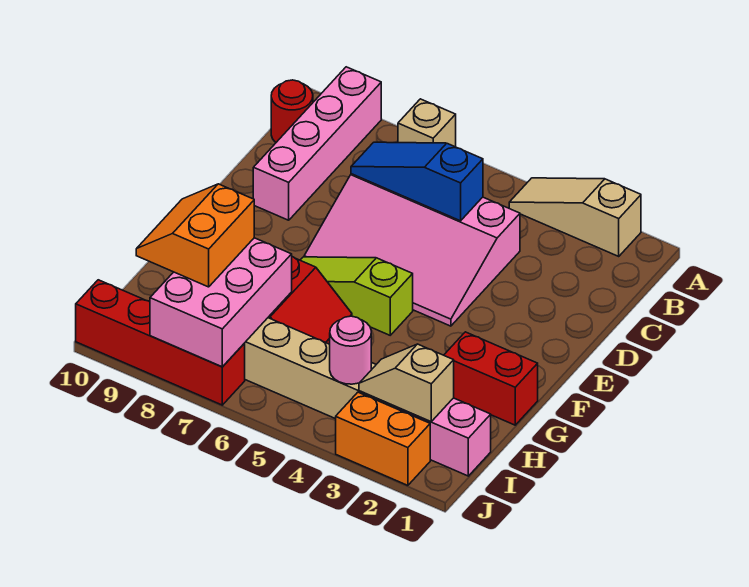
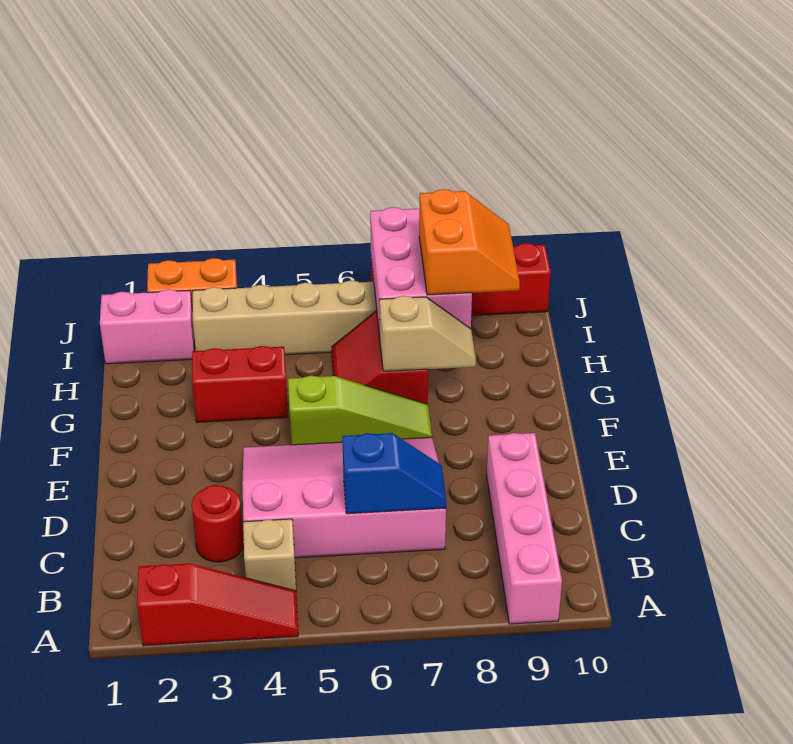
tan 1x3 slope [509,178,641,256] -> red 1x3 slope [137,563,298,646]
tan 1x1 brick [398,99,456,147] -> tan 1x1 brick moved to [243,519,296,591]
red 1x1 round brick [271,80,313,142] -> red 1x1 round brick moved to [192,485,244,562]
blue 1x3 slope [351,142,483,221] -> blue 1x2 slope [342,433,446,514]
red 1x2 brick [444,332,538,425] -> red 1x2 brick moved to [192,346,288,422]
tan 1x2 slope [359,344,454,422] -> tan 1x2 slope moved to [380,296,476,372]
pink 1x1 round brick [330,316,371,384] -> none

